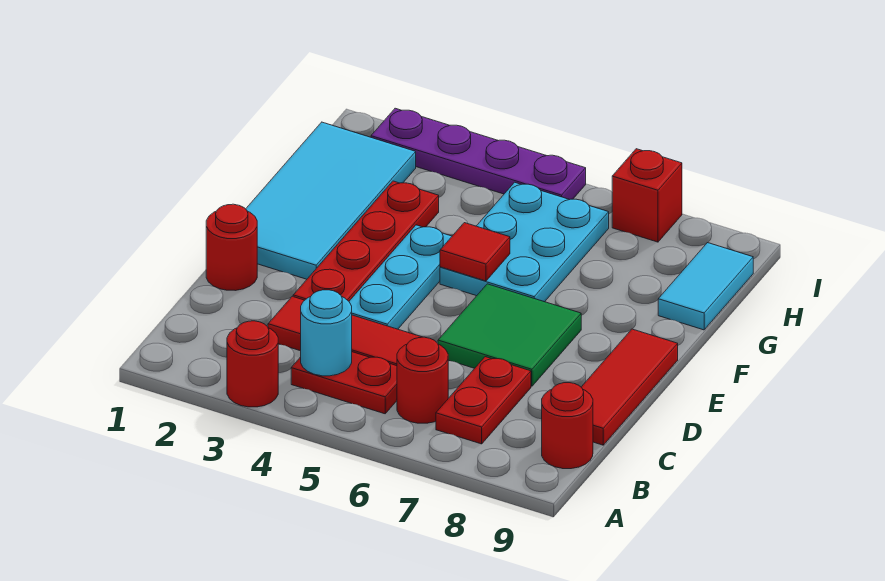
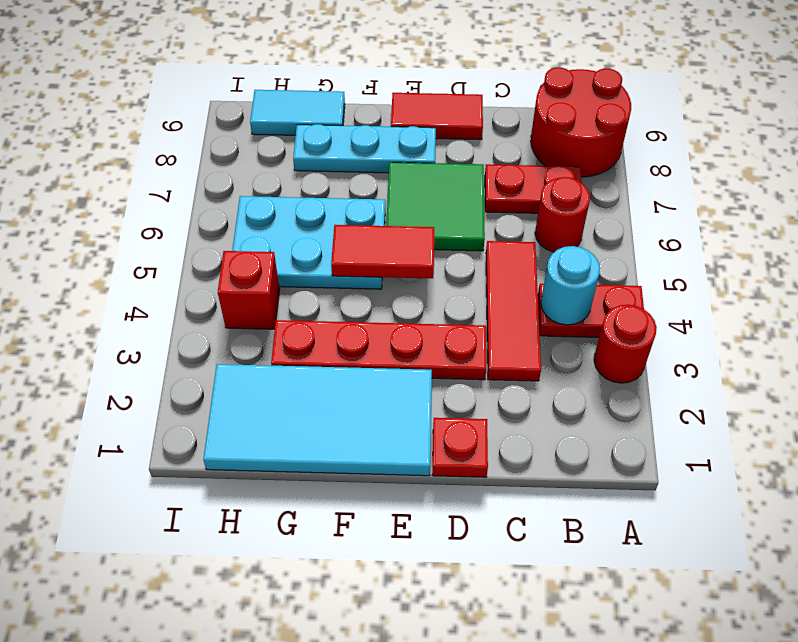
red 1x2 plate [291,352,397,414] -> red 1x2 plate turned to [538,283,644,337]
red 1x1 round brick [542,383,593,469] -> red 2x2 round brick [531,67,631,177]
red 1x3 tile [581,329,678,445] -> red 1x2 tile [391,93,483,140]
red 1x1 round brick [206,204,257,291] -> red 1x1 plate [432,418,488,477]
cyan 1x3 plate [349,225,452,329] -> cyan 1x3 plate moved to [293,124,436,173]
red 1x1 tile [440,223,510,281] -> red 1x2 tile [331,225,434,278]
purple 1x4 plate [371,108,586,200] -> none
red 1x1 brick [612,149,682,242] -> red 1x1 brick moved to [218,251,280,329]

